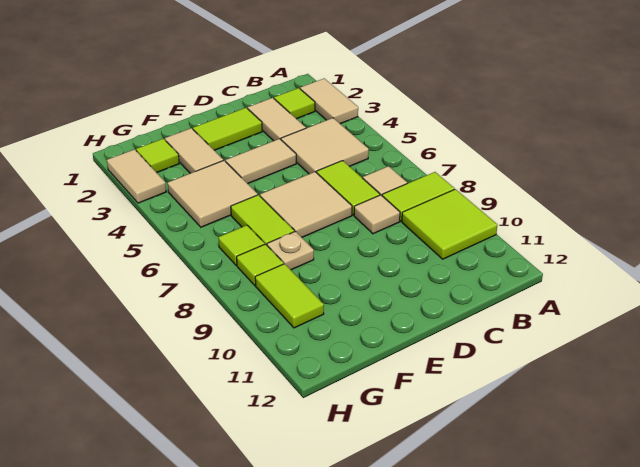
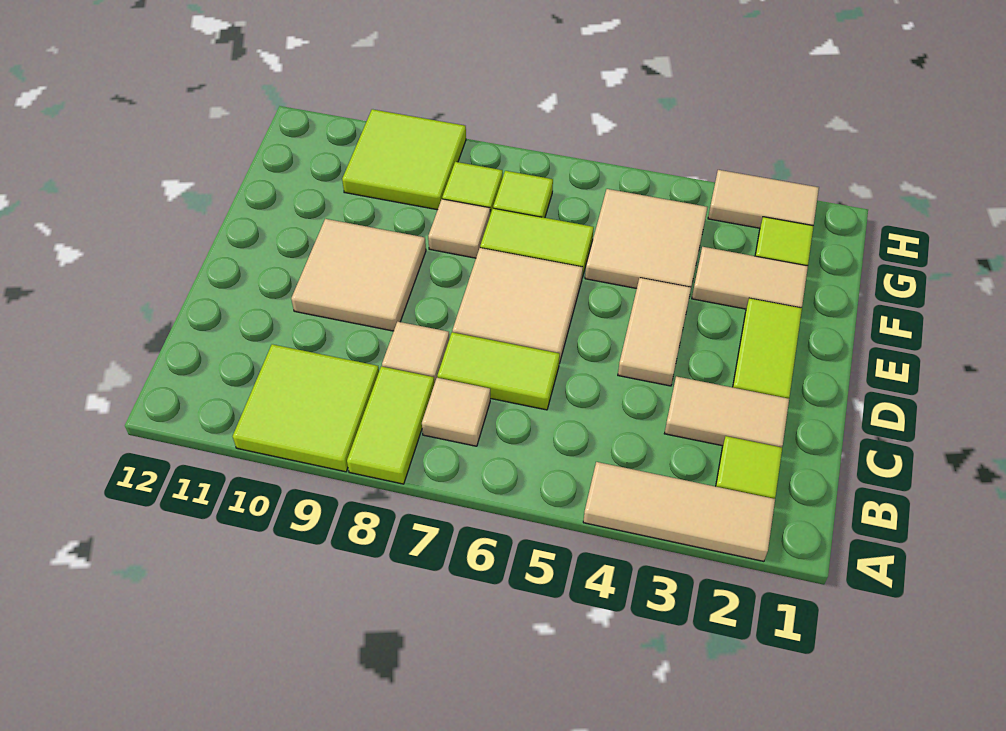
tan 1x2 tile [300,78,358,124] -> tan 1x3 tile [583,462,775,561]
tan 2x2 tile [281,118,369,174] -> tan 2x2 tile moved to [291,219,426,331]
tan 1x1 plate [267,231,314,270] -> tan 1x1 tile [428,199,490,258]
lime 1x2 tile [255,264,324,328] -> lime 2x2 tile [342,109,466,210]

